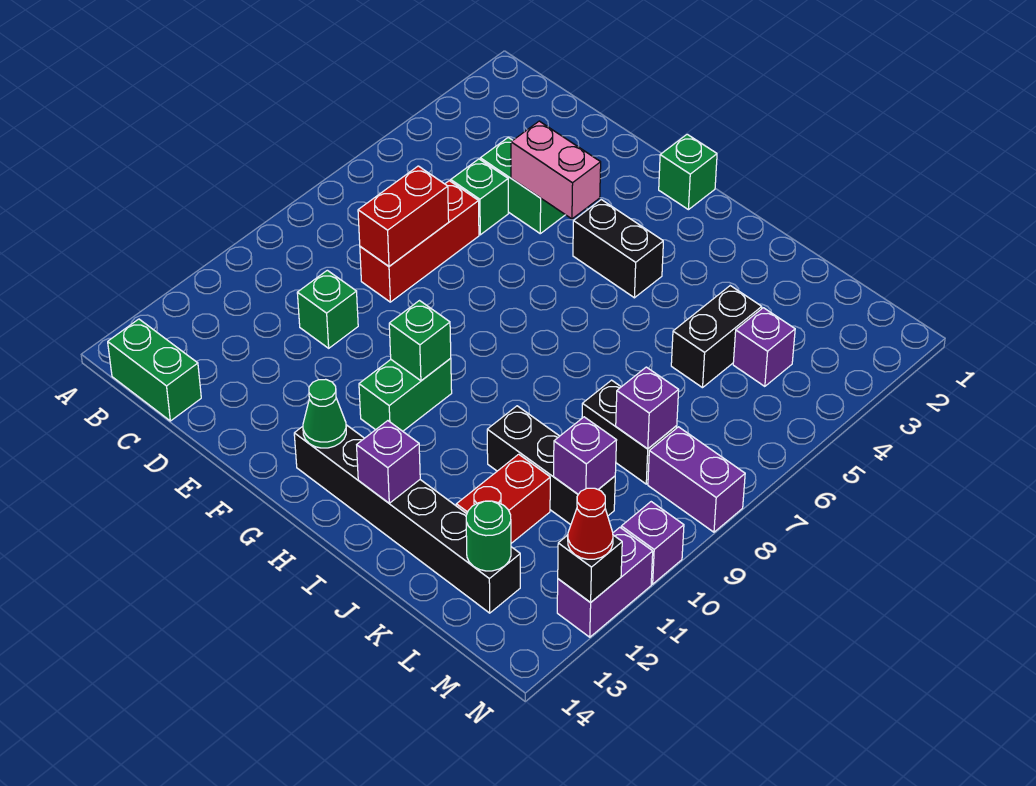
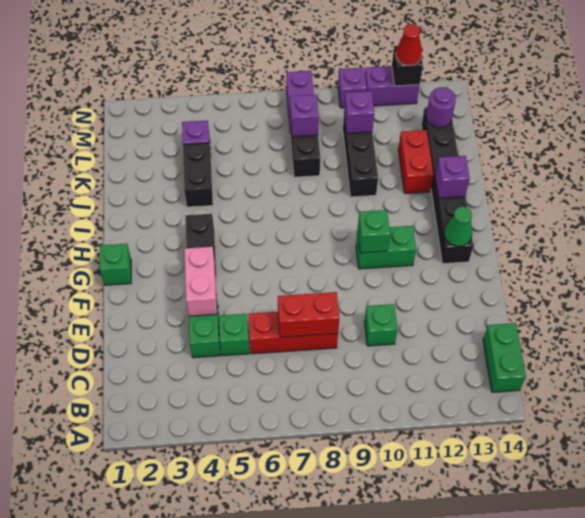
black 1x2 brick [671,286,762,388] -> black 1x2 brick turned to [183,143,213,207]
red 1x2 brick [456,454,550,543] -> red 1x2 brick turned to [398,130,434,194]
green 1x1 round brick [466,501,511,571] -> purple 1x1 round brick [426,87,456,128]

